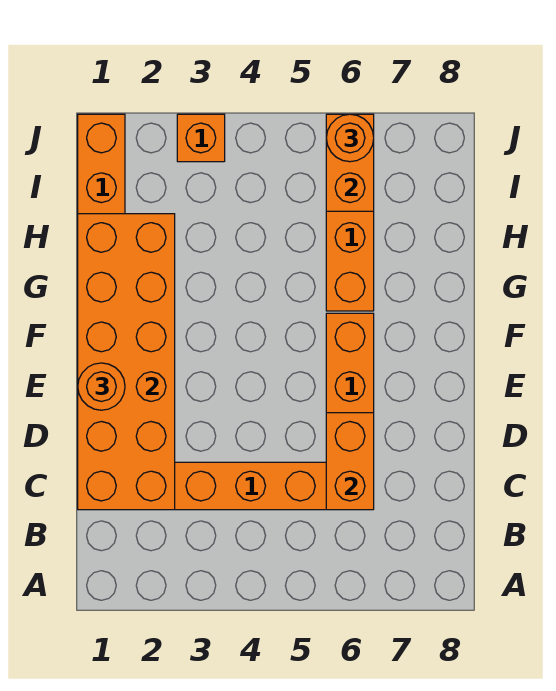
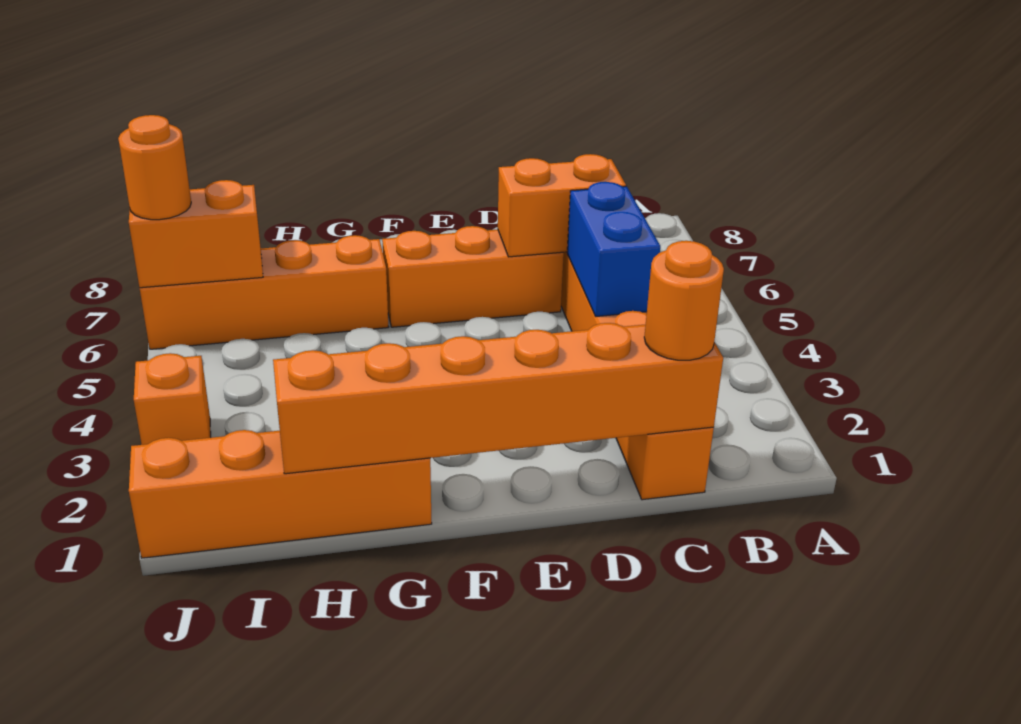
orange 2x6 brick [78,214,175,510] -> orange 1x6 brick [273,323,723,474]
none -> blue 1x2 brick [567,182,660,317]
orange 1x1 round brick [78,363,125,410] -> orange 1x1 round brick moved to [644,241,724,360]

